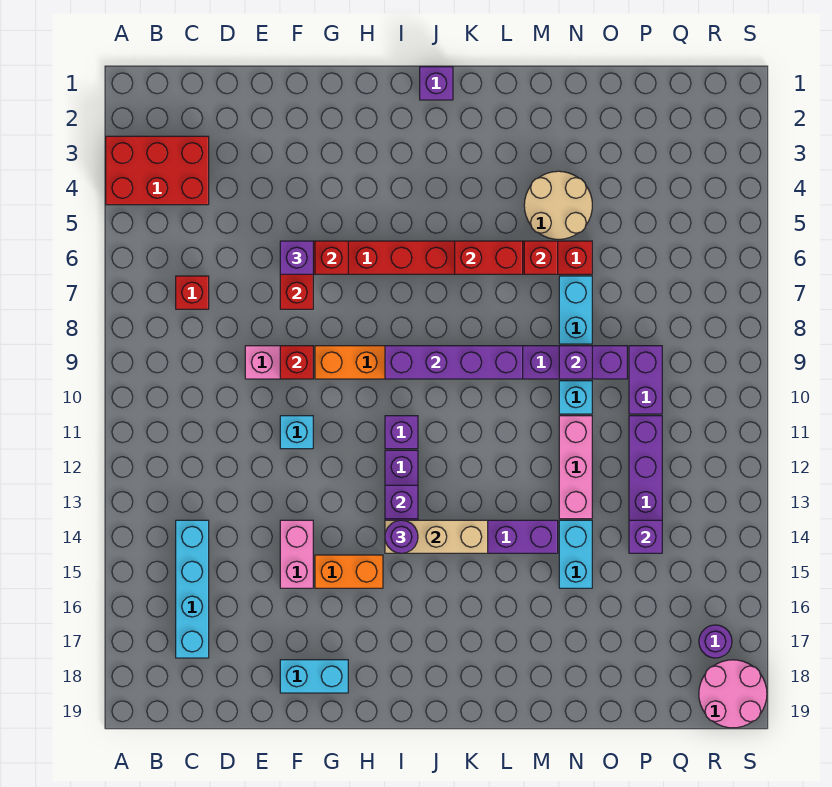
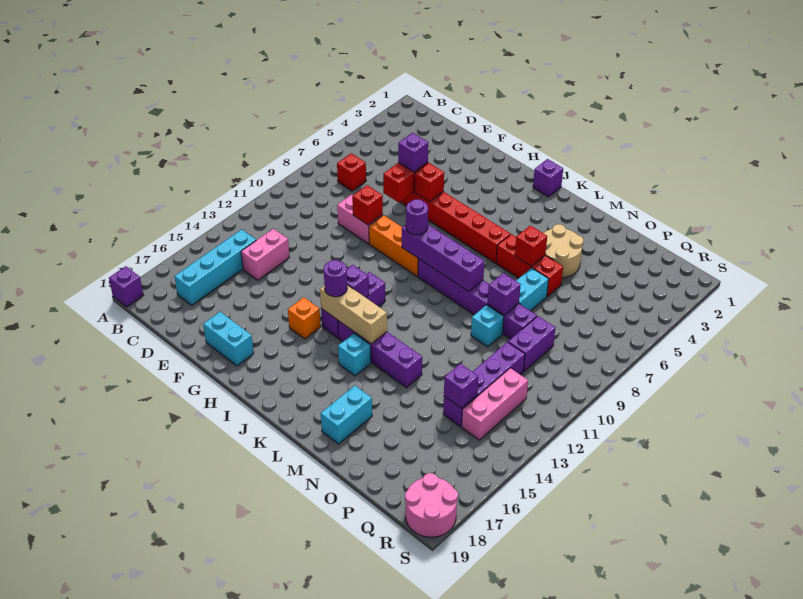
red 2x3 brick [106,136,209,205] -> none
cyan 1x1 brick [280,416,313,449] -> cyan 1x1 brick moved to [338,333,371,376]
pink 1x2 brick [280,520,313,588] -> pink 1x2 brick moved to [241,229,290,280]
orange 1x2 brick [315,555,383,588] -> orange 1x1 brick [288,297,321,339]
purple 1x1 brick [385,416,418,449] -> purple 1x1 brick moved to [109,266,143,307]
red 1x2 brick [455,241,523,274] -> none
pink 1x3 brick [559,416,592,519] -> pink 1x3 brick moved to [462,368,528,440]
cyan 1x2 brick [559,520,592,588] -> cyan 1x2 brick moved to [321,386,372,444]
purple 1x1 round brick [699,625,732,658] -> purple 1x1 round brick moved to [406,199,428,235]

